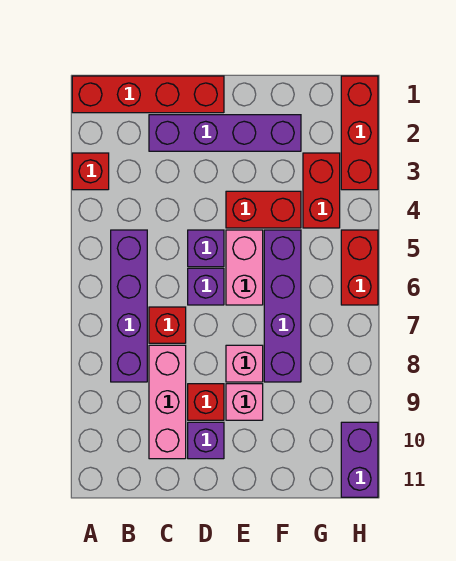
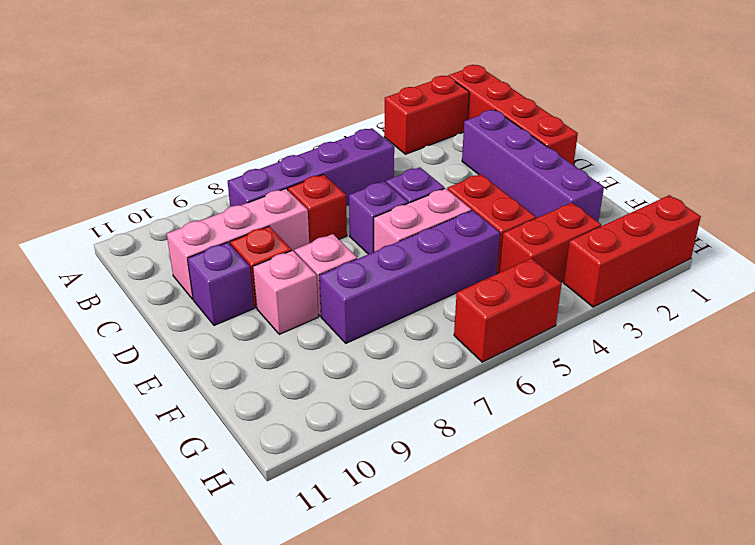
red 1x1 brick [72,153,109,190] -> red 1x2 brick [384,76,469,154]
purple 1x2 brick [341,422,378,497] -> none

